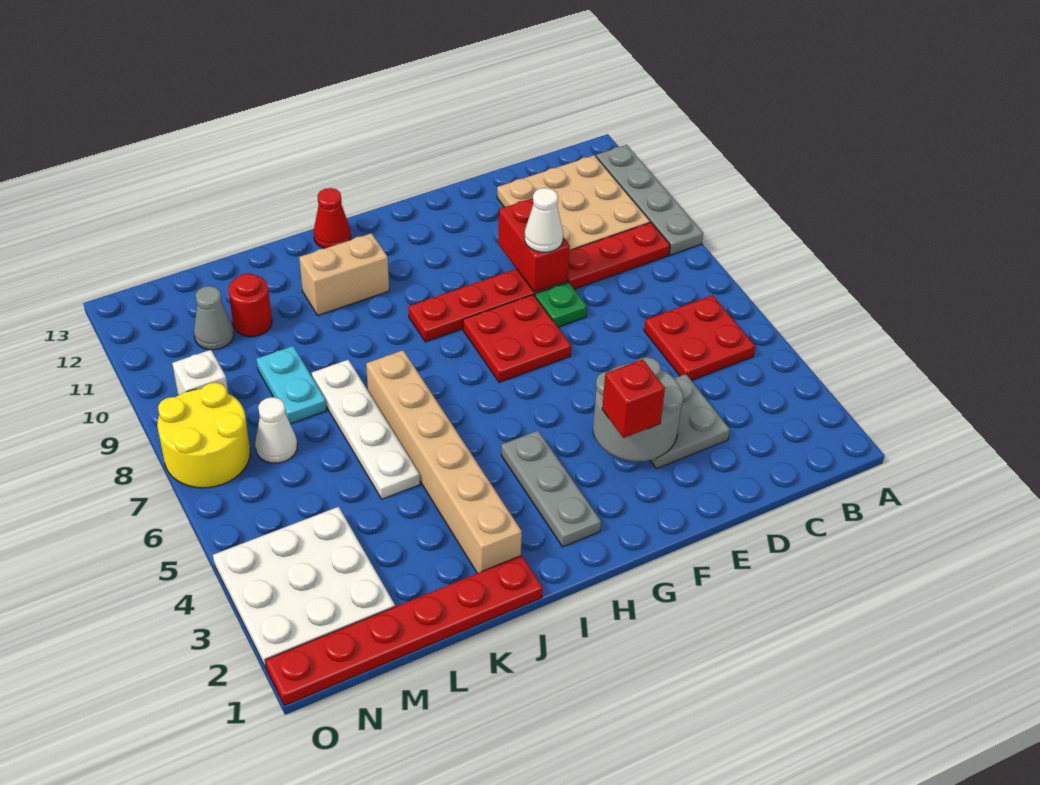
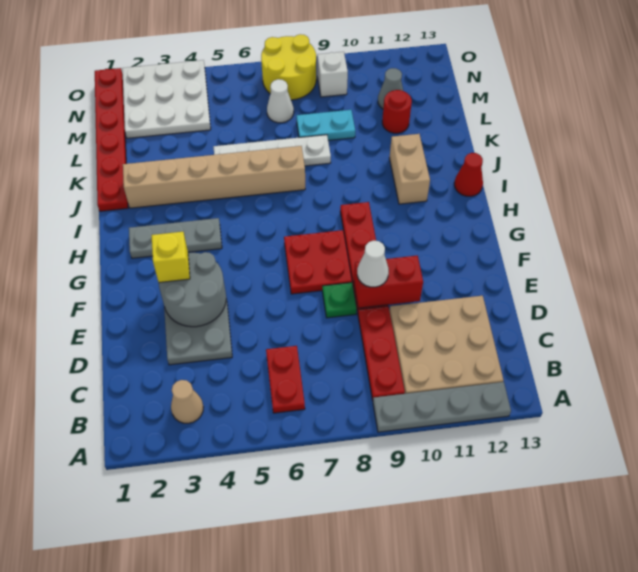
none -> tan 1x1 cone [171,380,203,423]
red 2x2 plate [644,295,755,381] -> red 1x2 plate [266,346,305,413]
red 1x1 brick [602,359,665,438] -> yellow 1x1 brick [151,232,190,282]

